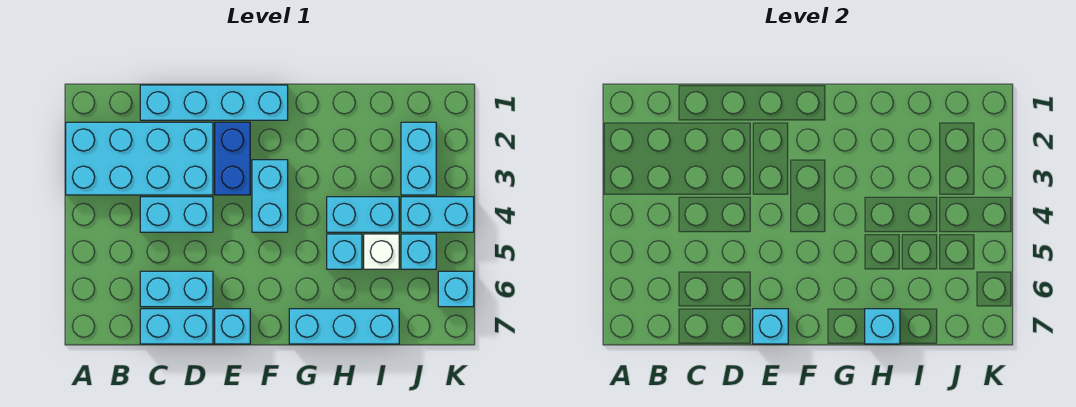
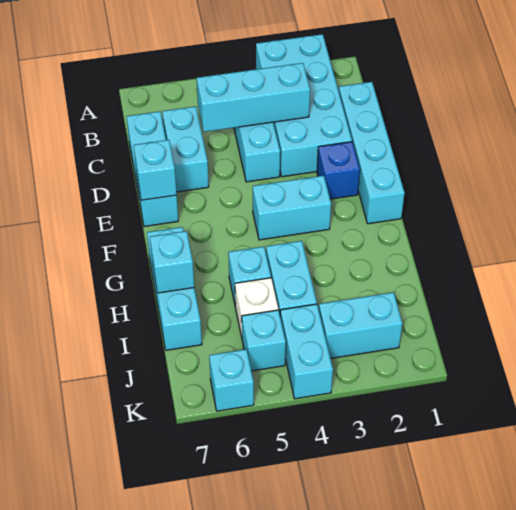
none -> cyan 1x3 brick [197,63,310,132]
blue 1x2 brick [215,122,250,195] -> blue 1x1 brick [317,142,360,199]

